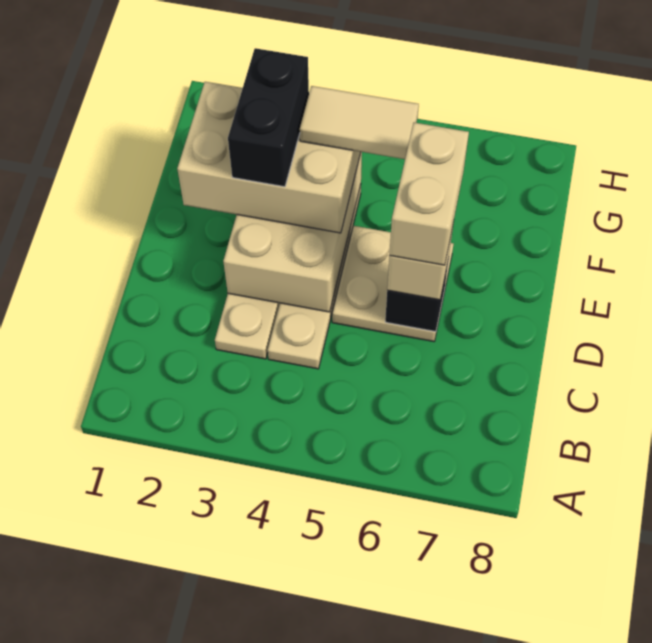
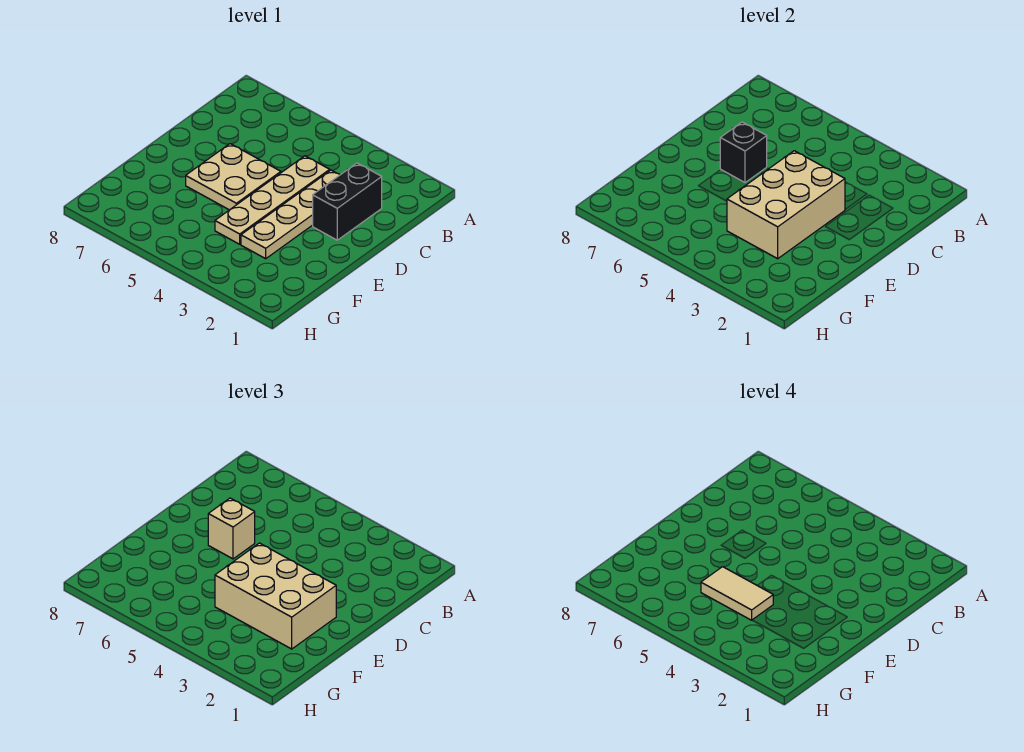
tan 1x2 brick [390,122,469,265] -> none
black 1x2 brick [228,48,309,187] -> black 1x2 brick moved to [313,163,382,240]

